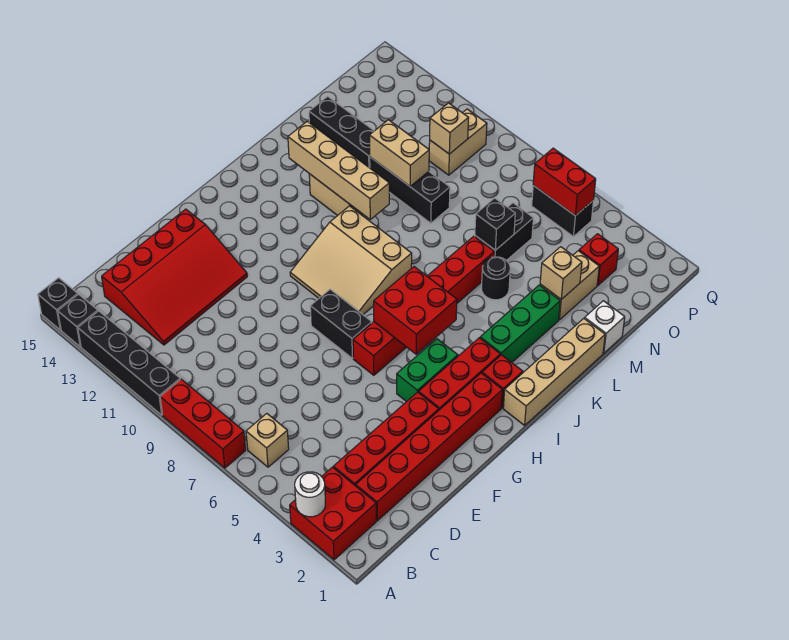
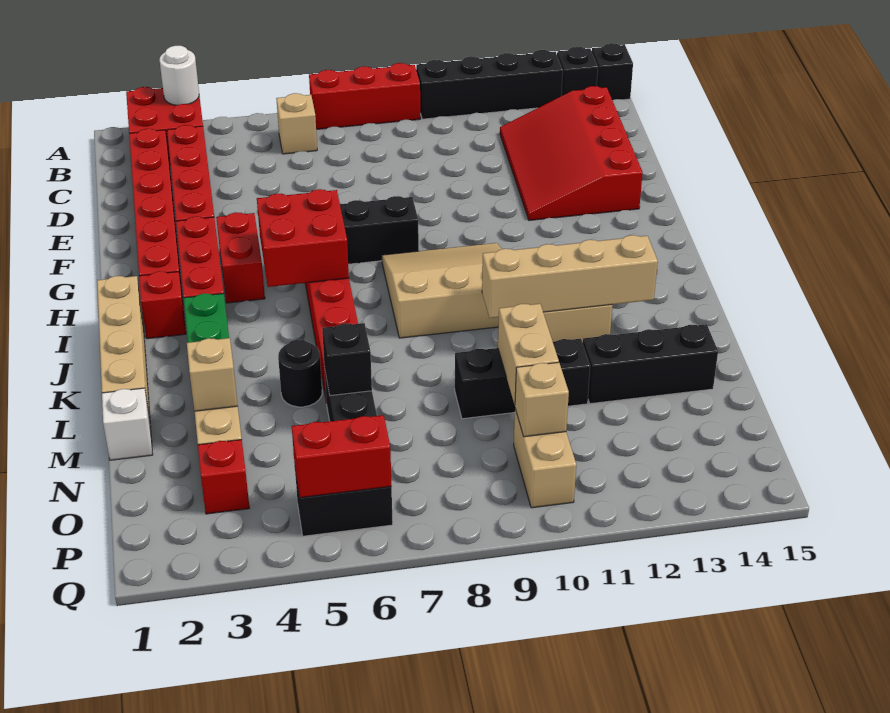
green 1x2 brick [397,339,458,402] -> red 1x2 brick [216,212,265,303]
tan 1x2 brick [369,120,429,186] -> tan 1x2 brick turned to [498,304,559,405]

